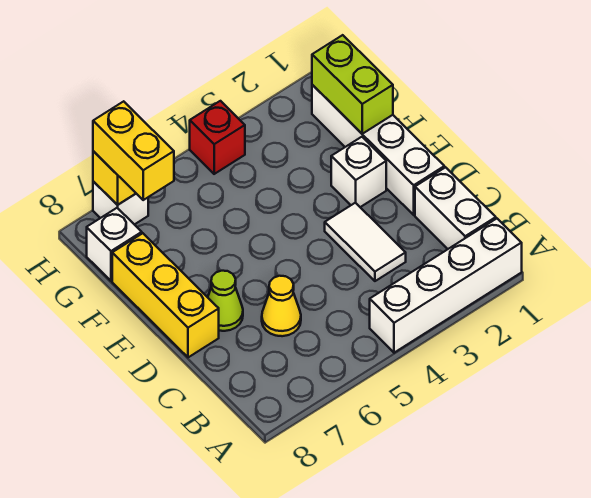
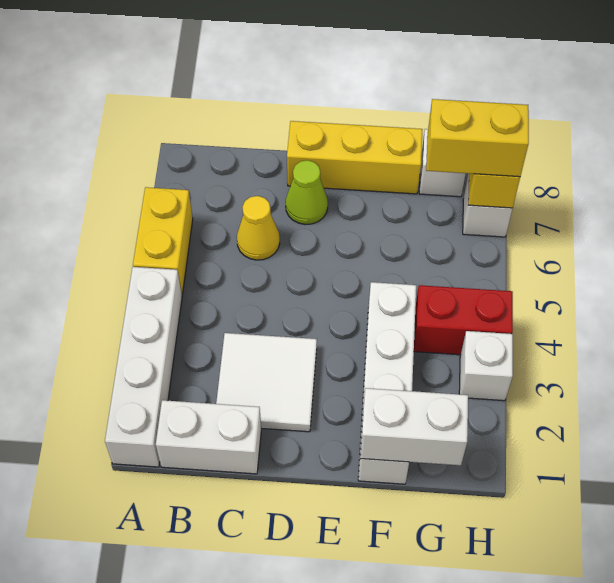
none -> yellow 1x2 brick [133,187,193,294]
white 1x2 tile [325,203,406,281] -> white 2x2 tile [216,333,317,432]
white 1x4 brick [312,85,444,215] -> white 1x4 brick turned to [358,282,416,484]
white 1x1 brick [331,137,386,207] -> white 1x1 brick moved to [459,331,513,401]
lime 1x2 brick [312,35,393,134] -> white 1x2 brick [360,388,468,465]
red 1x1 brick [190,101,245,174] -> red 1x2 brick [414,285,513,355]

